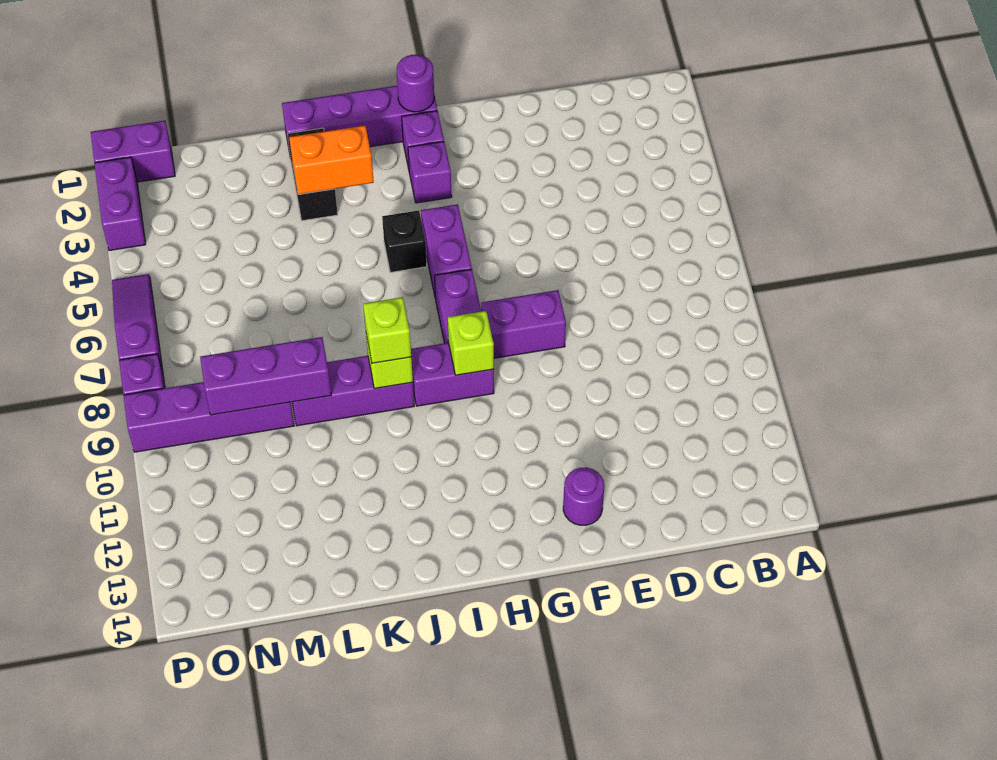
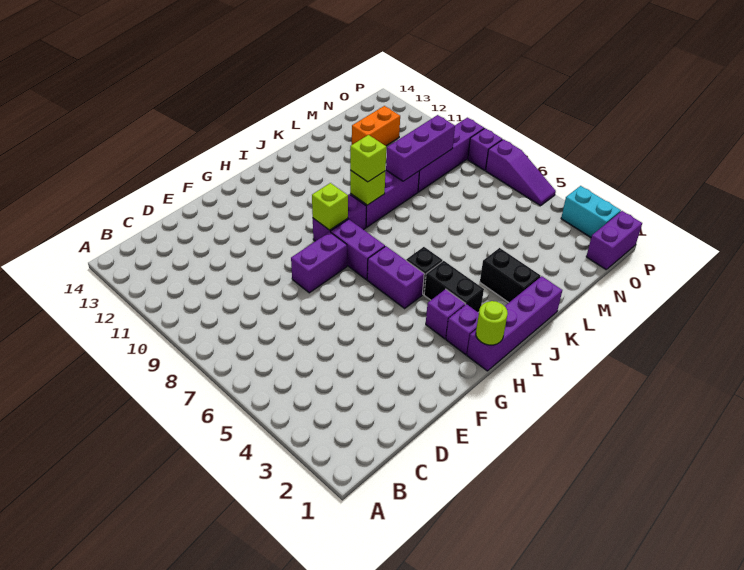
purple 1x1 round brick [563,467,604,525] -> none
purple 1x1 round brick [397,55,434,112] -> lime 1x1 round brick [476,301,508,345]
none -> black 1x2 brick [424,261,484,312]
orange 1x2 brick [289,125,374,194] -> orange 1x2 brick moved to [352,106,400,146]
purple 1x2 brick [94,157,146,251] -> cyan 1x2 brick [561,186,621,237]

